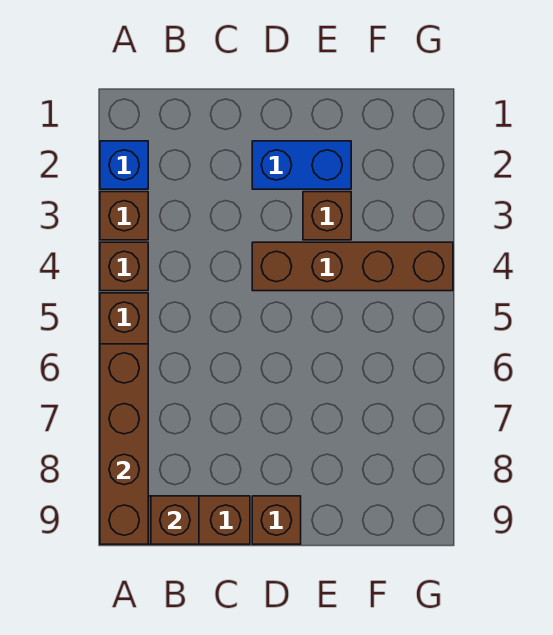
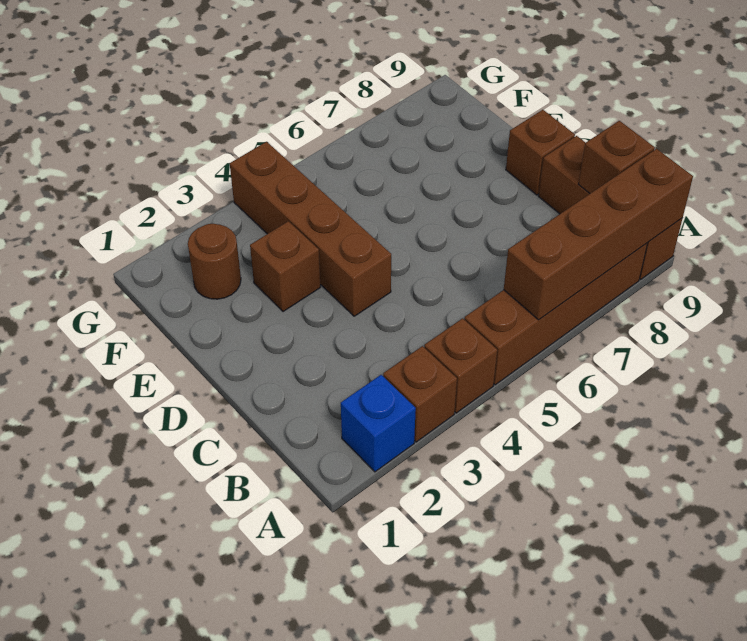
blue 1x2 brick [252,141,351,189] -> none
none -> brown 1x1 round brick [188,224,241,299]

